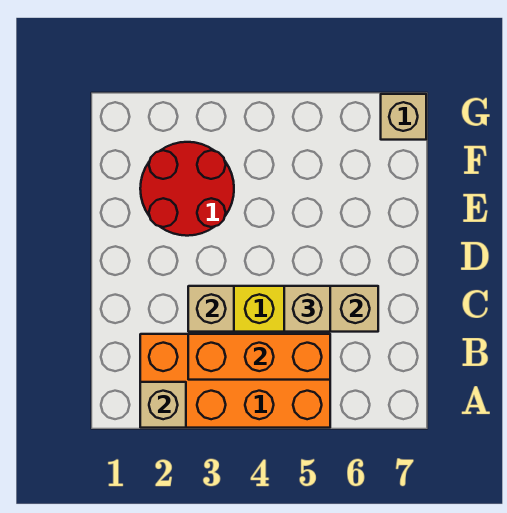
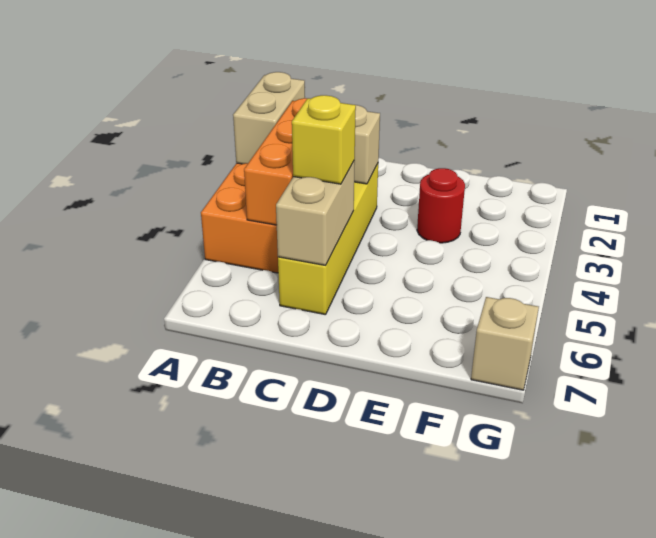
tan 1x1 brick [140,382,186,428] -> tan 1x2 brick [233,72,305,164]
tan 1x1 brick [284,286,330,332] -> yellow 1x1 brick [292,95,356,184]
red 2x2 round brick [140,142,234,236] -> red 1x1 round brick [417,168,465,243]

